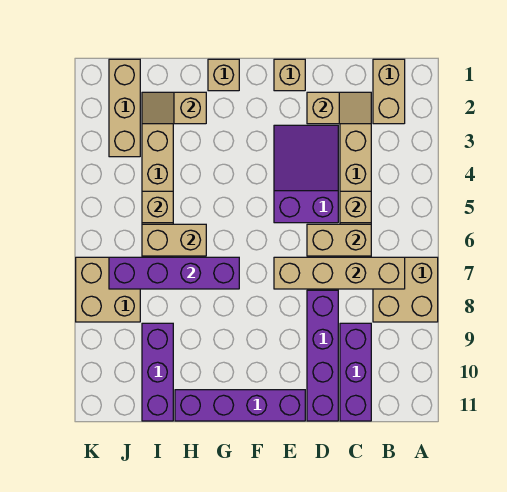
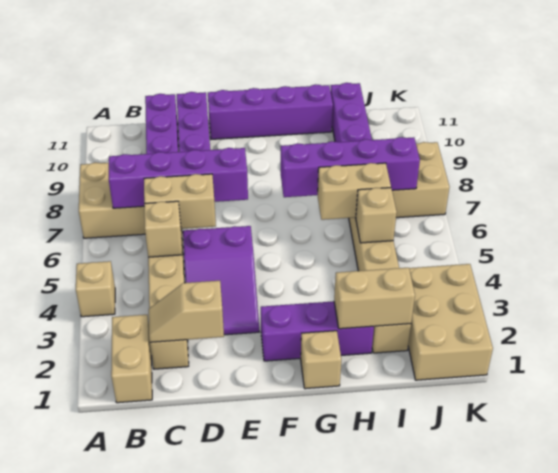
tan 1x4 brick [274,257,405,289] -> purple 1x4 brick [109,148,248,208]
tan 1x1 brick [274,59,305,91] -> tan 1x1 brick moved to [76,261,115,317]
none -> purple 1x3 brick [261,301,374,361]
tan 1x2 slope [142,92,206,124] -> tan 1x2 brick [334,268,415,329]
tan 1x3 brick [109,59,140,157] -> tan 2x3 brick [408,264,493,380]

